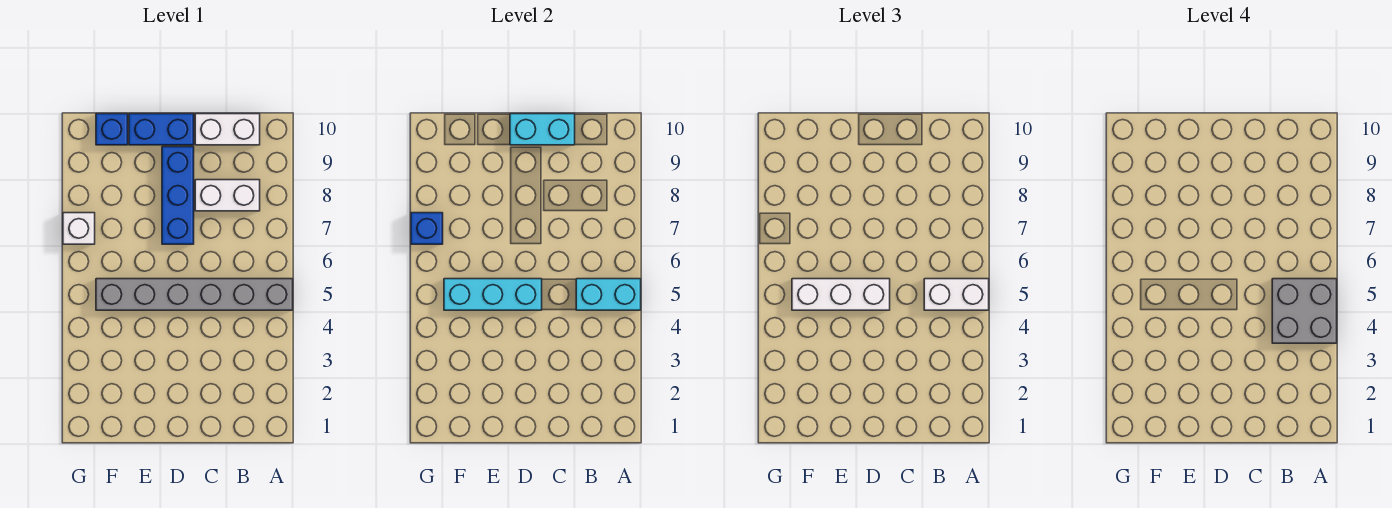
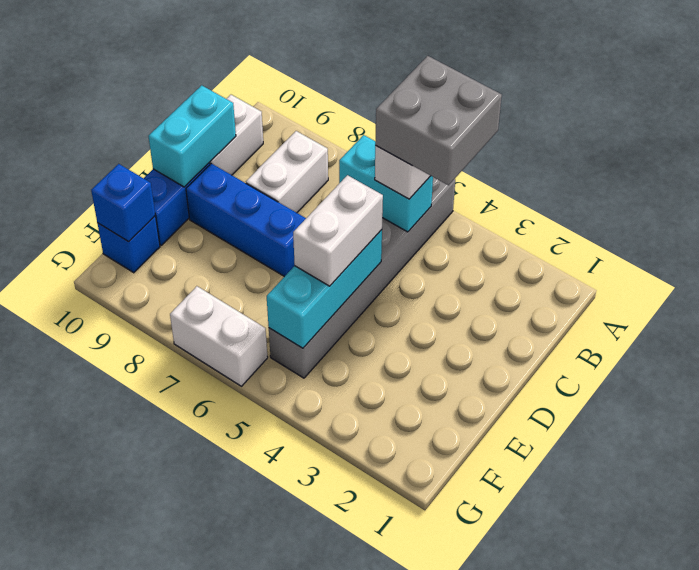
cyan 1x2 brick [576,279,641,310] -> cyan 1x2 brick turned to [339,135,433,232]
white 1x3 brick [792,279,890,310] -> white 1x2 brick [293,175,383,286]
white 1x1 brick [63,213,95,244] -> white 1x2 brick [170,286,268,386]
blue 1x1 brick [411,213,443,244] -> blue 1x1 brick moved to [91,164,155,242]

